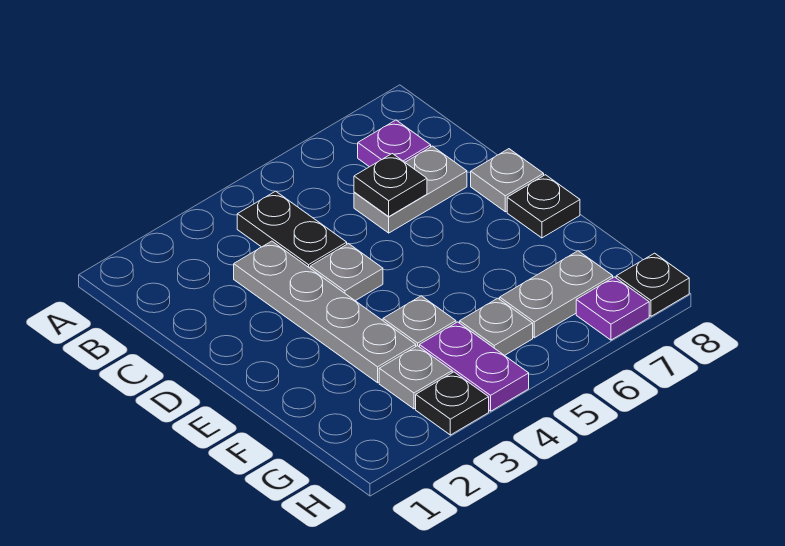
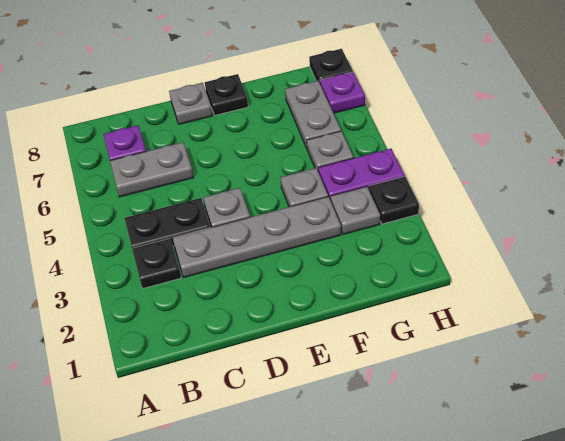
grey 1x2 plate [354,146,467,233] -> grey 1x2 plate turned to [110,142,194,197]
black 1x1 plate [354,154,427,216] -> black 1x1 plate moved to [132,239,181,288]

